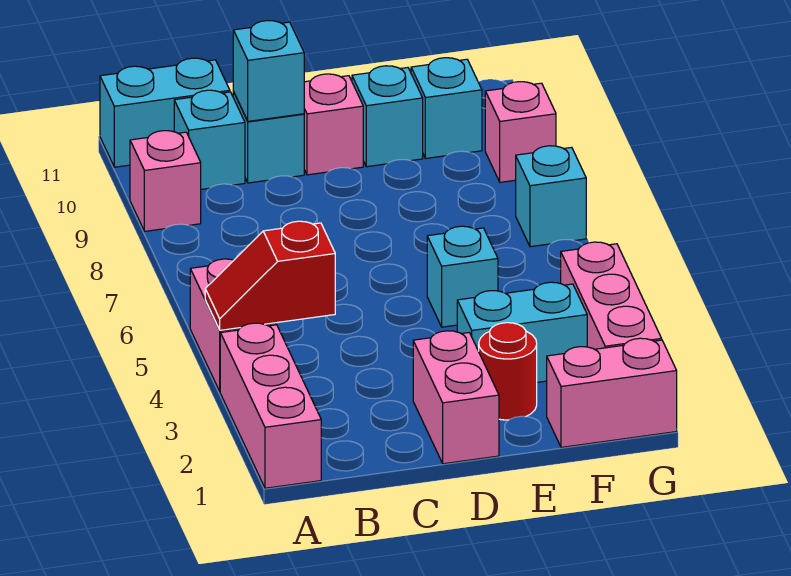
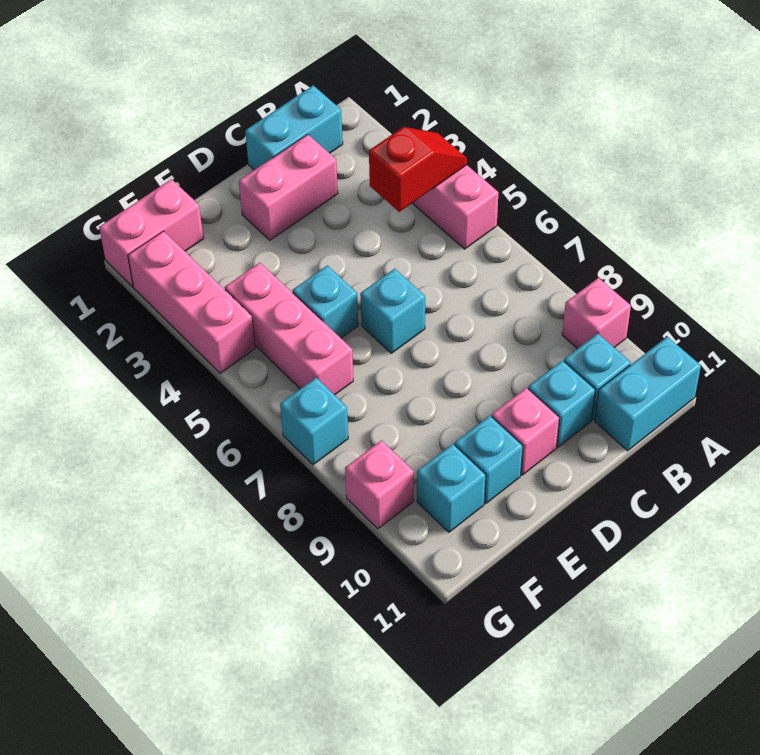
pink 1x3 brick [220,323,321,488] -> pink 1x3 brick moved to [225,263,353,395]
cyan 1x1 brick [233,21,304,121] -> cyan 1x1 brick moved to [360,269,425,353]
pink 1x2 brick [413,331,499,464] -> pink 1x2 brick turned to [239,134,338,240]
red 1x1 round brick [479,323,537,420] -> none
cyan 1x2 brick [457,282,587,382] -> cyan 1x2 brick moved to [245,85,343,170]

